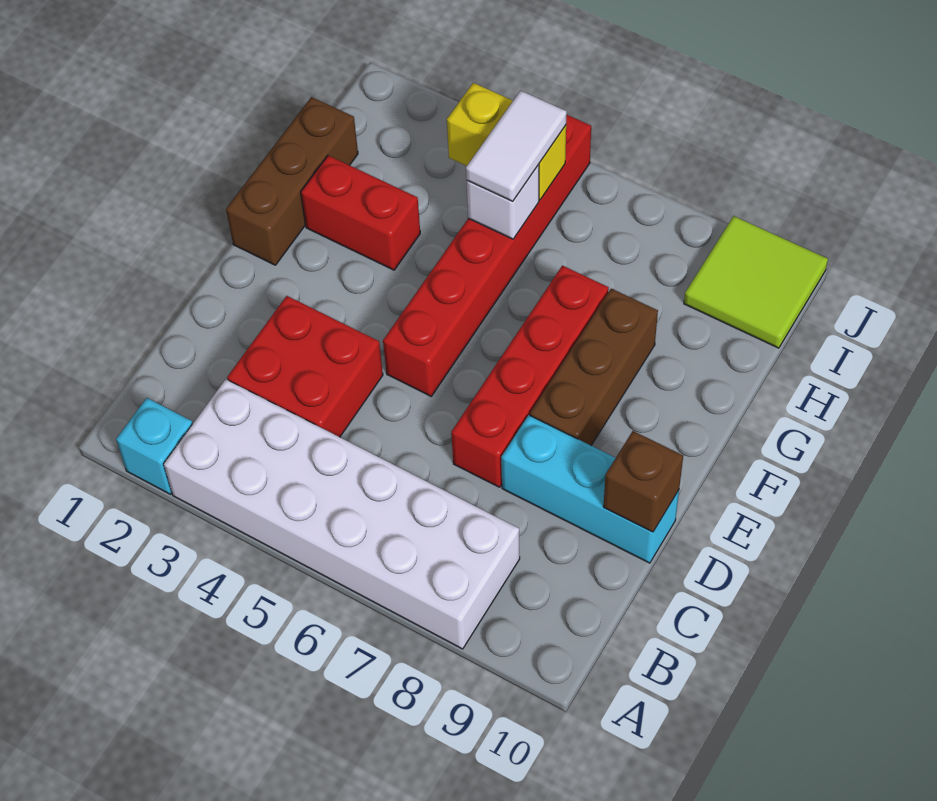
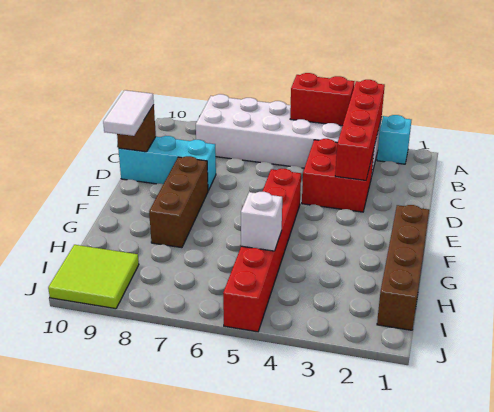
red 1x4 brick [451,266,609,487] -> red 1x4 brick moved to [335,80,385,180]
brown 1x3 brick [226,97,358,265] -> brown 1x4 brick [377,205,429,330]
red 1x2 brick [301,155,420,270] -> red 1x2 brick moved to [290,73,354,126]
white 1x2 tile [466,91,567,201] -> white 1x2 tile moved to [103,90,154,136]
yellow 1x2 brick [447,83,566,200] -> none

